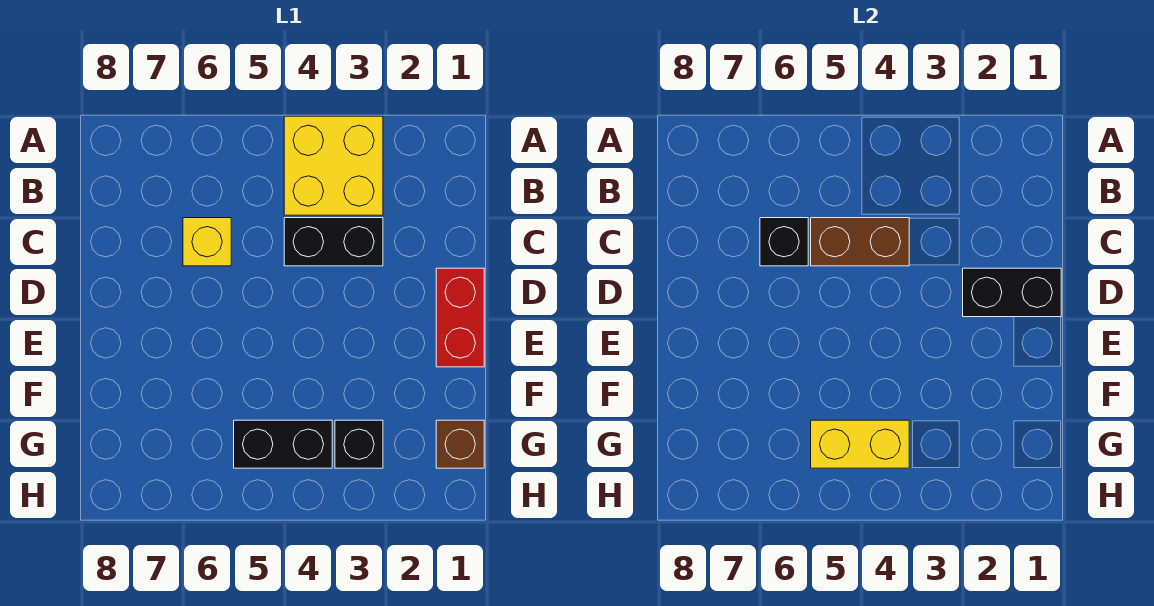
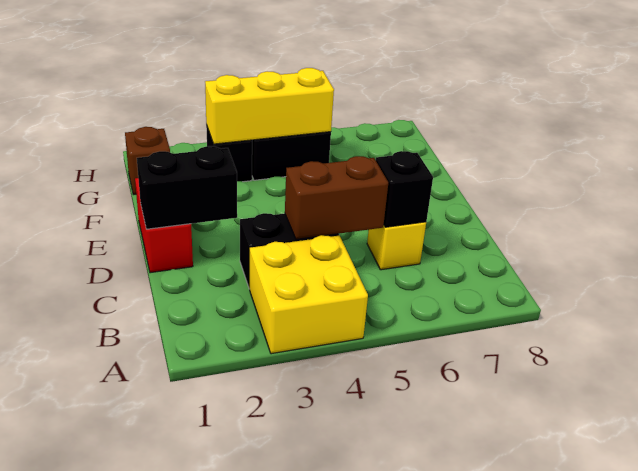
yellow 1x2 brick [811,420,909,468] -> yellow 1x3 brick [205,68,334,144]

